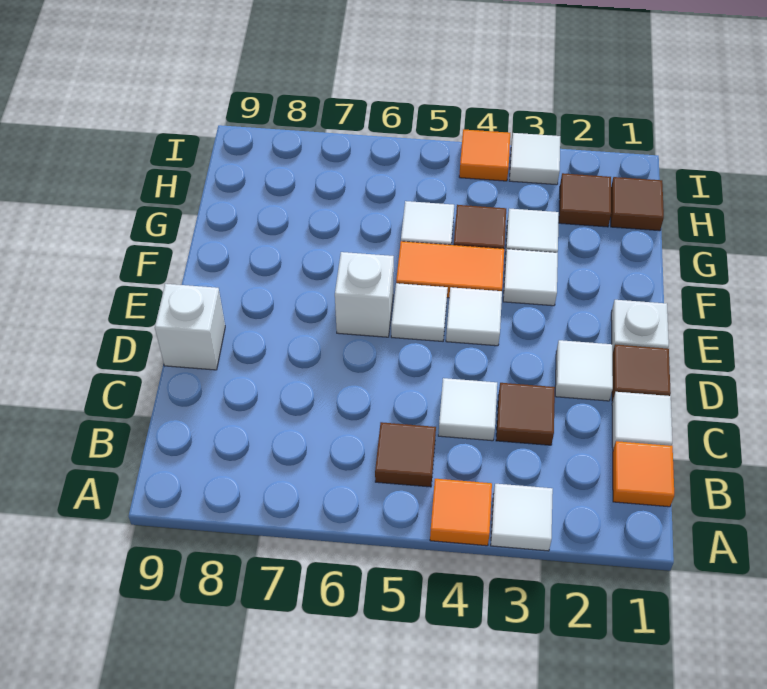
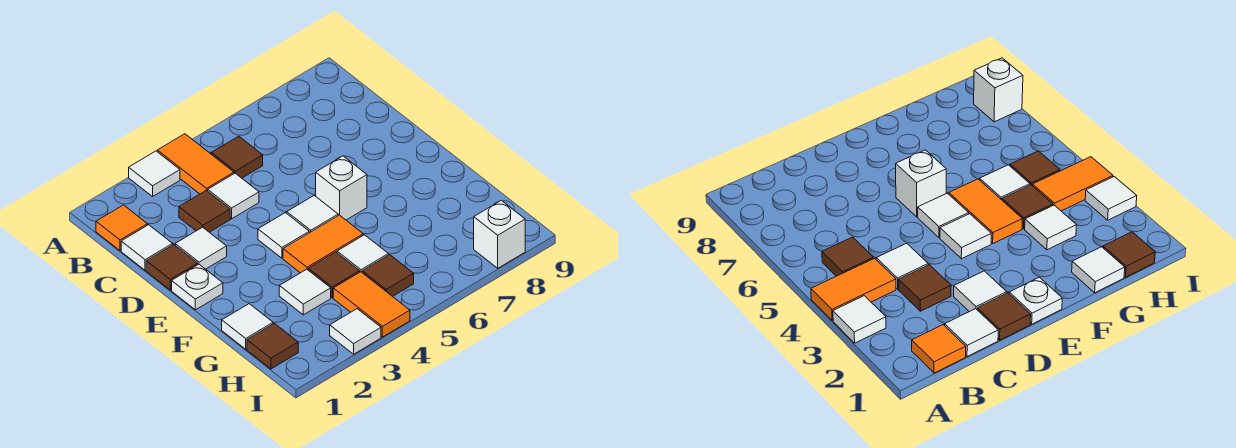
orange 1x1 tile [430,479,492,546] -> orange 1x2 tile [157,134,234,194]
white 1x1 brick [155,284,225,370] -> white 1x1 brick moved to [474,200,525,268]
white 1x1 tile [503,249,558,306] -> white 1x1 tile moved to [222,304,273,349]
brown 1x1 tile [559,173,611,227] -> brown 1x1 tile moved to [362,255,414,296]
orange 1x1 tile [459,129,510,181] -> orange 1x2 tile [333,272,410,337]

